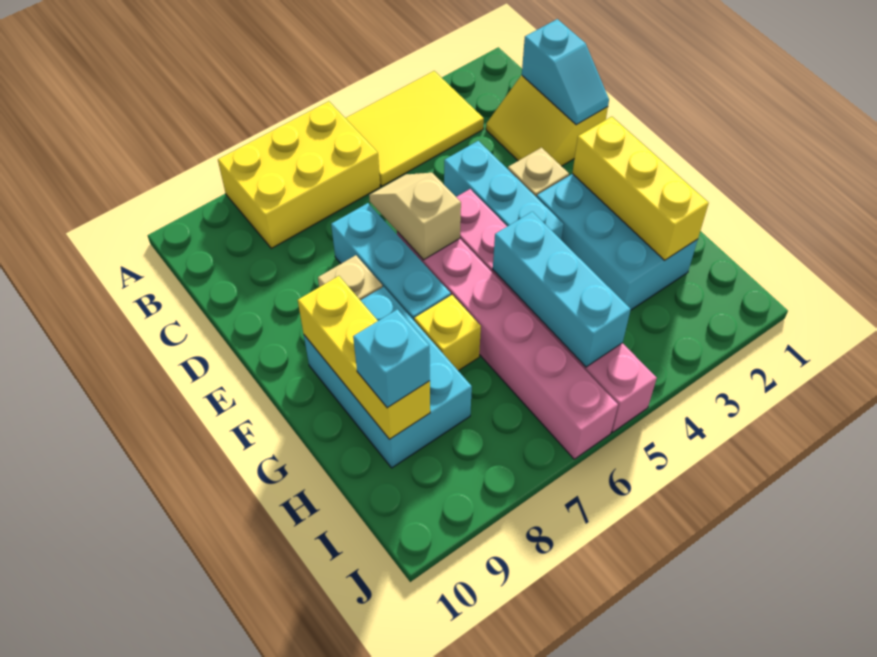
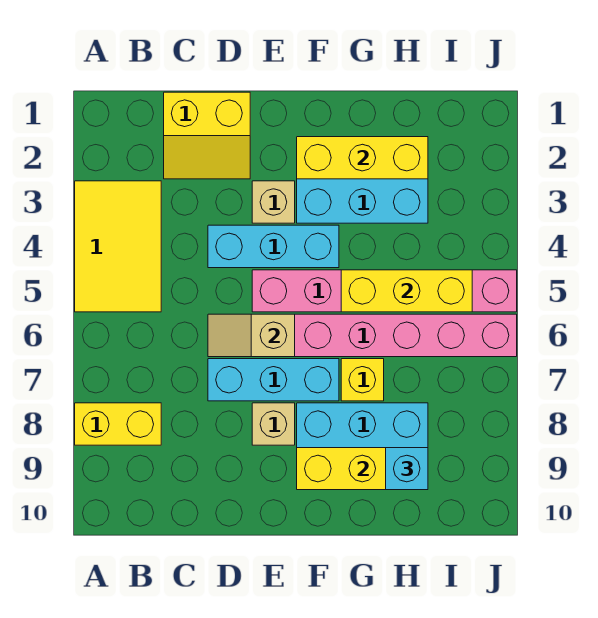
yellow 2x3 brick [218,101,380,248] -> yellow 1x2 brick [75,403,161,445]
cyan 1x2 slope [522,19,609,125] -> none
cyan 1x3 brick [493,212,631,367] -> yellow 1x3 brick [341,270,472,312]

